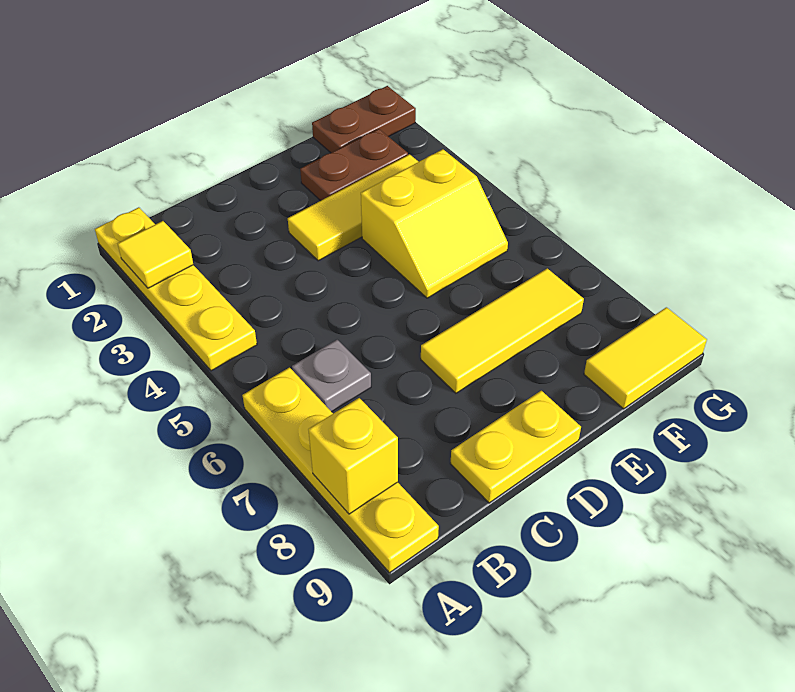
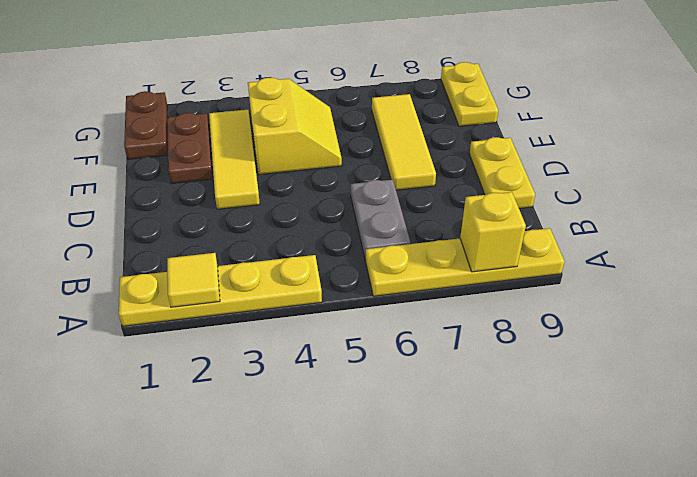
grey 1x1 plate [292,340,371,412] -> grey 1x2 plate [351,179,410,260]
yellow 1x2 tile [584,307,707,409] -> yellow 1x2 plate [441,62,498,126]

